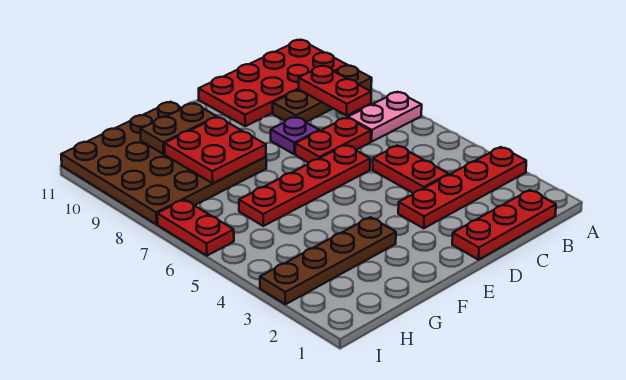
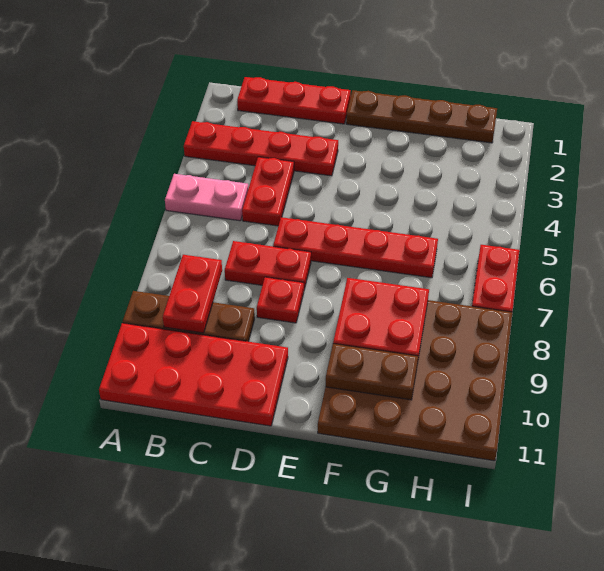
pink 1x2 plate [348,92,422,142] -> pink 1x2 plate moved to [165,174,248,221]
purple 1x1 plate [271,117,319,154] -> red 1x1 plate [257,277,304,323]
brown 1x4 plate [260,217,396,304] -> brown 1x4 plate moved to [346,90,497,143]

